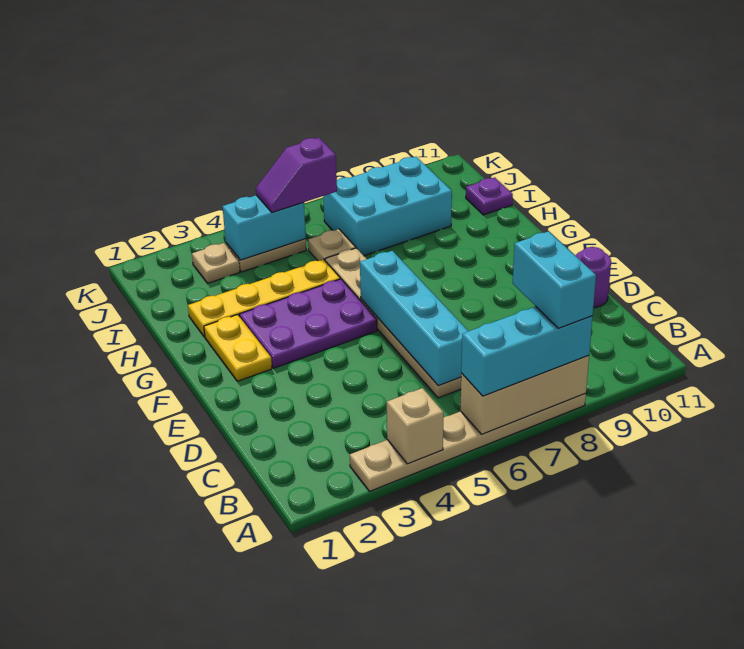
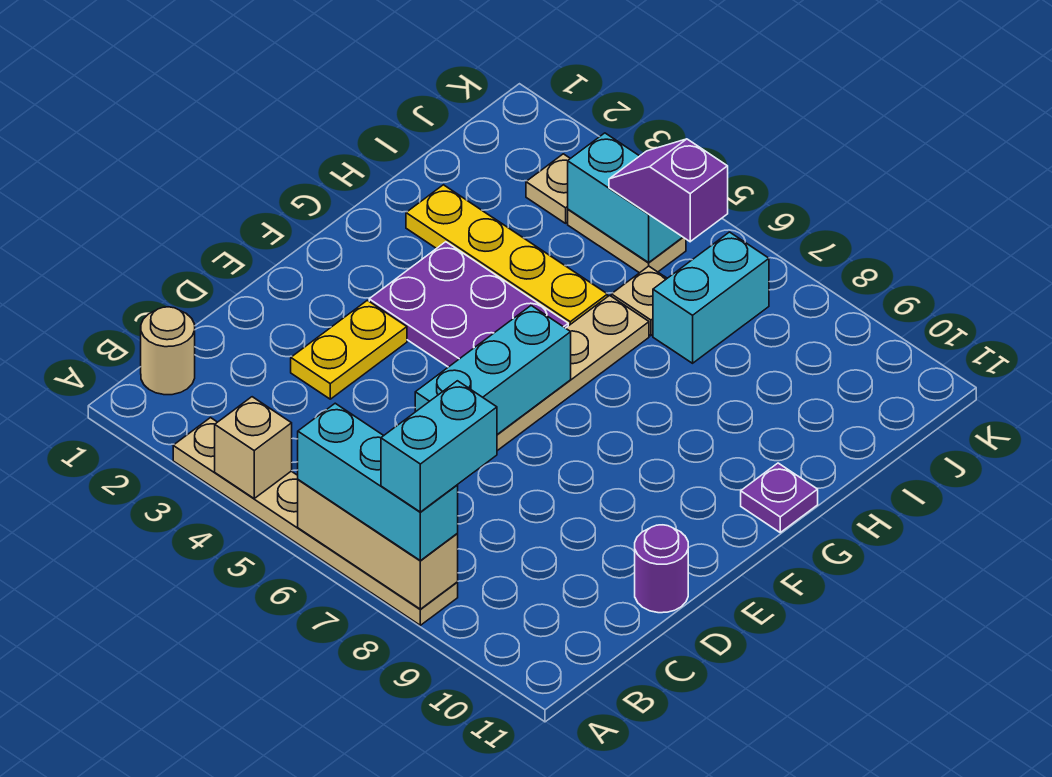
none -> tan 1x1 round brick [141,307,195,395]
cyan 1x4 brick [360,251,468,386] -> cyan 1x3 brick [415,306,571,434]
yellow 1x2 plate [204,315,272,381] -> yellow 1x2 plate moved to [291,300,407,399]
cyan 2x3 brick [323,157,452,256] -> cyan 1x2 brick [653,232,769,363]
purple 1x1 plate [466,177,513,215] -> purple 1x1 plate moved to [741,463,818,532]

